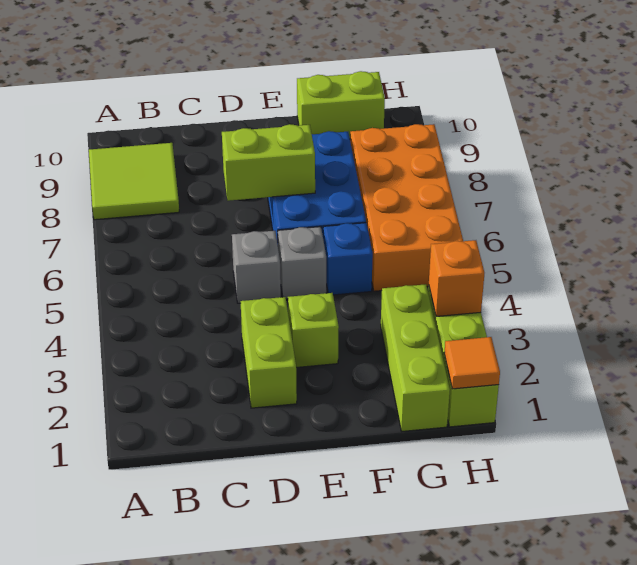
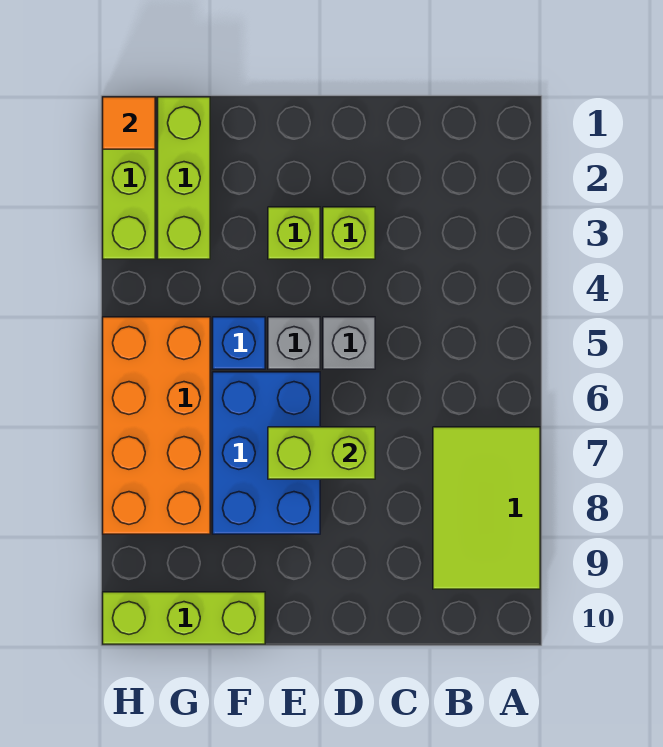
lime 2x2 tile [89,143,179,220] -> lime 2x3 tile [433,427,540,589]
lime 1x2 brick [241,297,297,408] -> lime 1x1 brick [323,207,375,259]
lime 1x2 brick [297,71,385,138] -> lime 1x3 brick [103,592,265,644]
orange 1x1 brick [429,240,484,316] -> none

